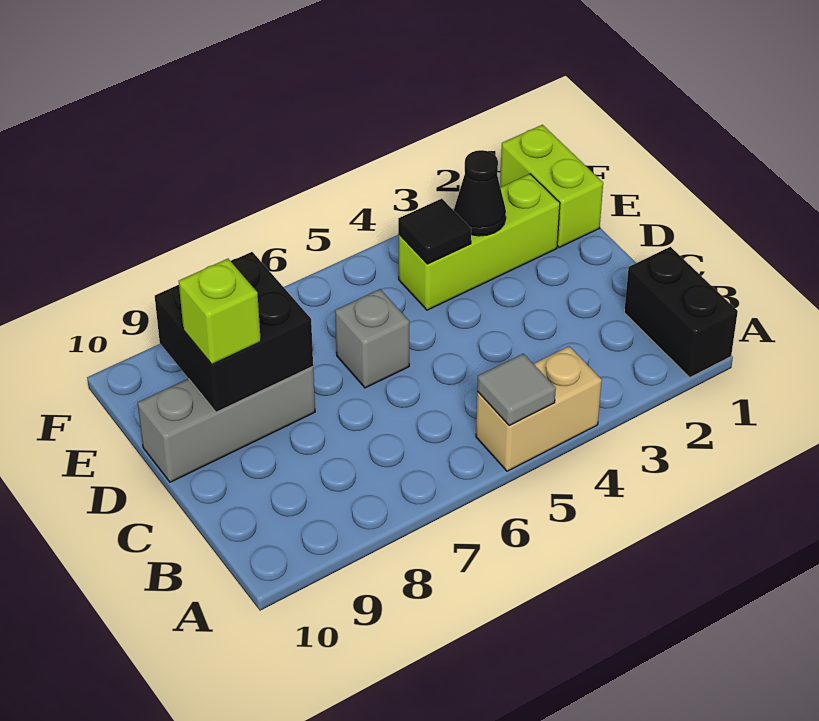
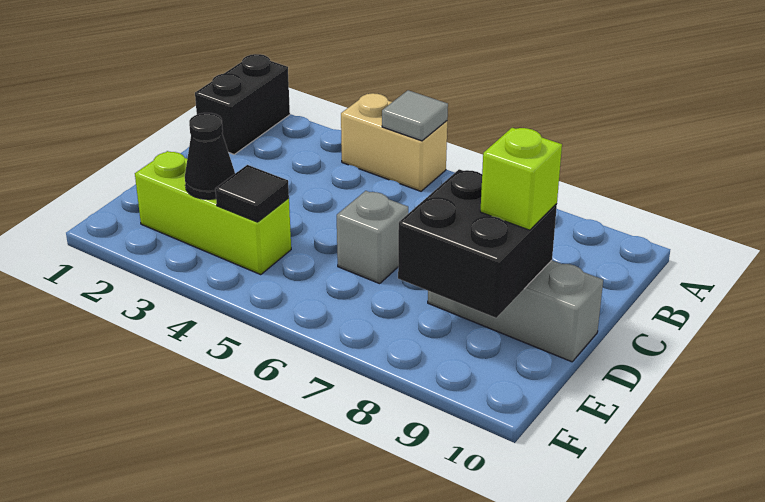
lime 1x2 brick [500,125,603,248] -> none

